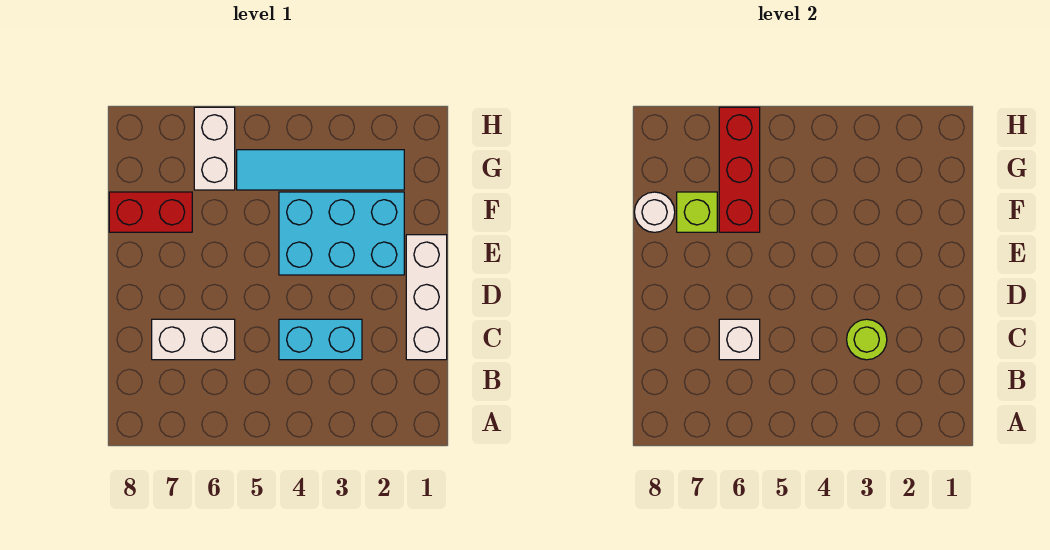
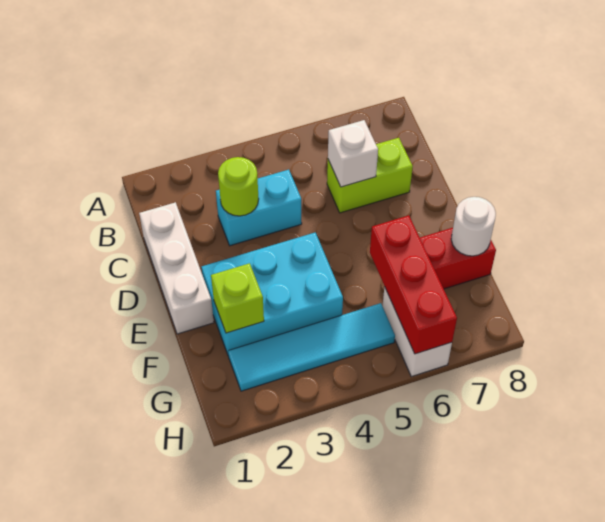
white 1x2 brick [152,319,235,360] -> lime 1x2 brick [327,138,413,213]
lime 1x1 brick [677,192,717,232] -> lime 1x1 brick moved to [211,263,264,333]

